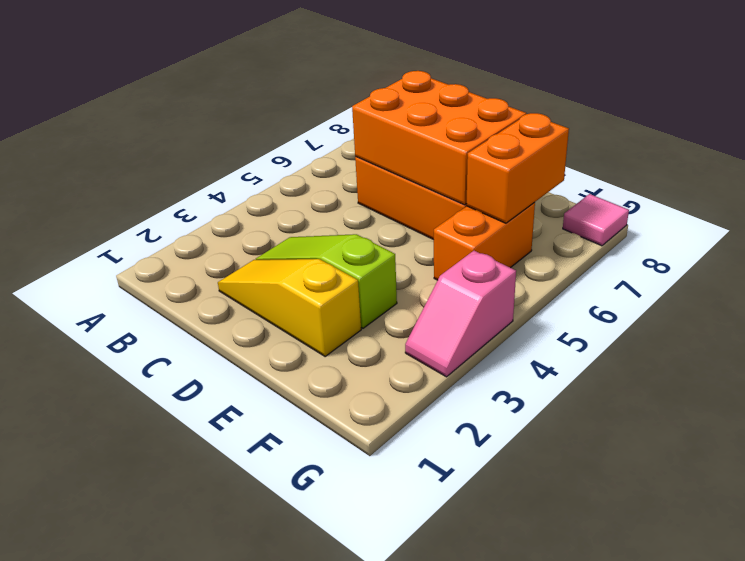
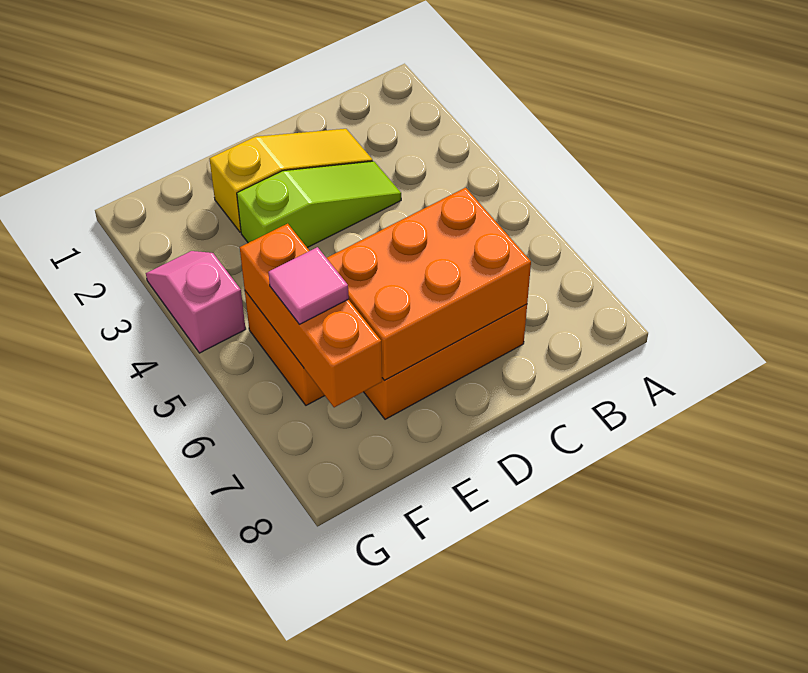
orange 1x2 brick [466,113,569,223] -> orange 1x3 brick [240,224,382,407]
pink 1x1 tile [563,194,629,246] -> pink 1x1 tile moved to [268,247,349,324]

